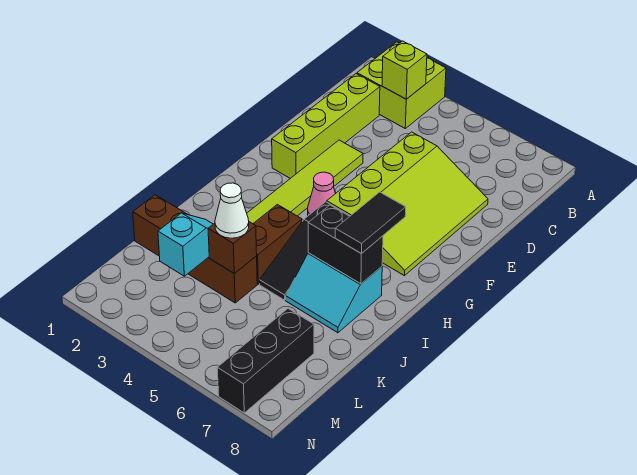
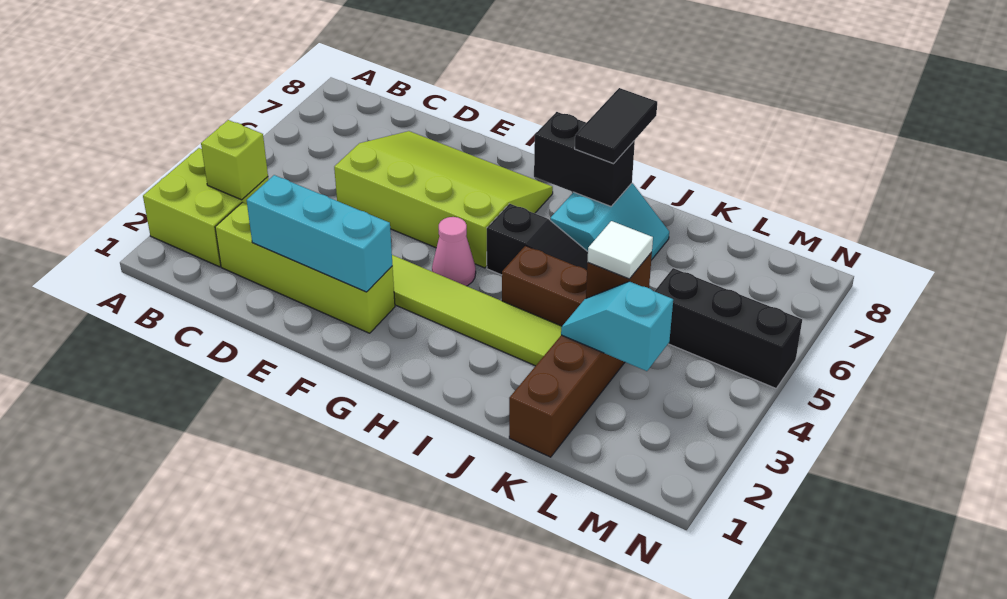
none -> cyan 1x3 brick [247,175,393,292]
black 1x2 tile [335,192,406,254] -> black 1x2 tile turned to [575,88,657,164]
black 1x2 brick [308,205,383,284] -> black 1x2 brick turned to [534,112,635,206]
white 1x1 cone [215,183,249,238] -> white 1x1 tile [587,221,653,279]
black 1x3 brick [217,309,314,413] -> black 1x3 brick moved to [655,268,802,388]

